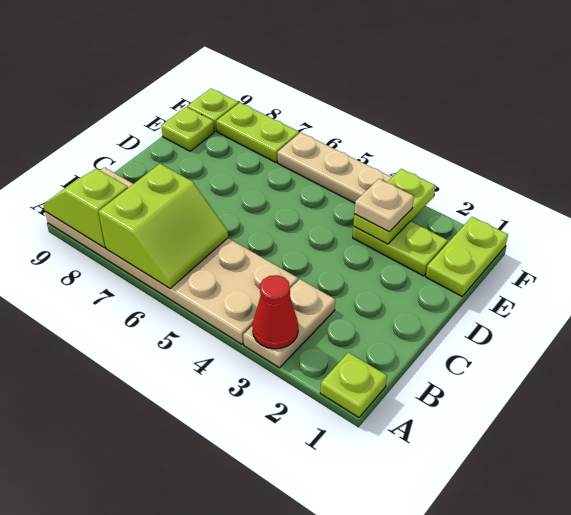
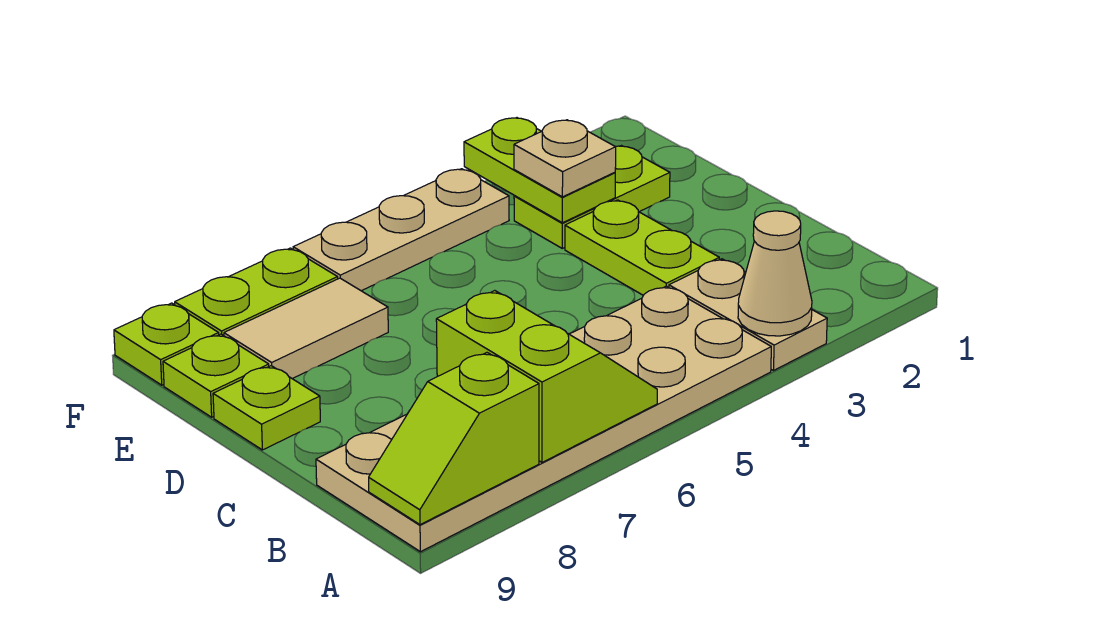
lime 1x1 plate [320,352,387,418] -> lime 1x1 plate moved to [213,366,320,450]
red 1x1 cone [252,275,298,349] -> tan 1x1 cone [738,211,812,336]
lime 1x2 plate [426,217,508,296] -> lime 1x2 plate moved to [565,200,719,295]
none -> tan 1x2 tile [224,278,388,379]

